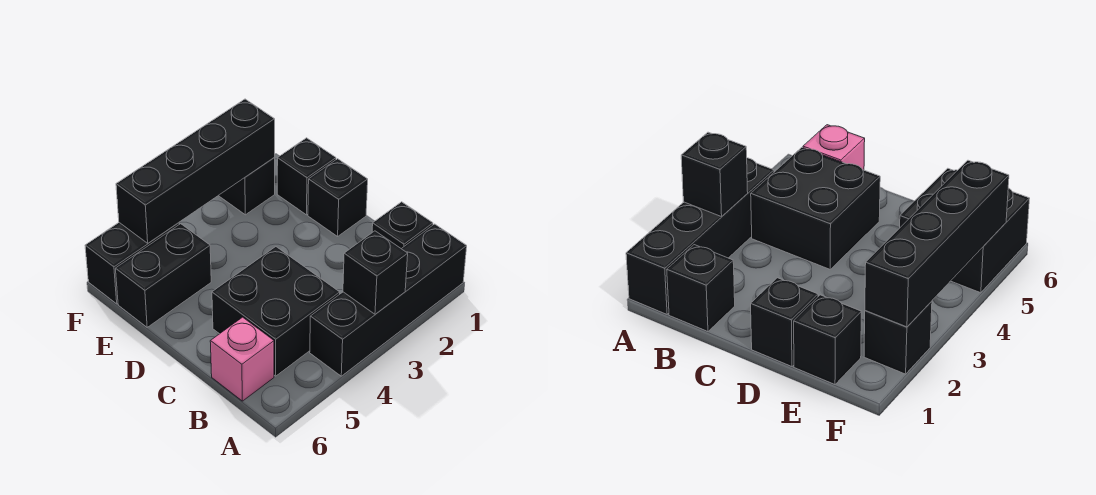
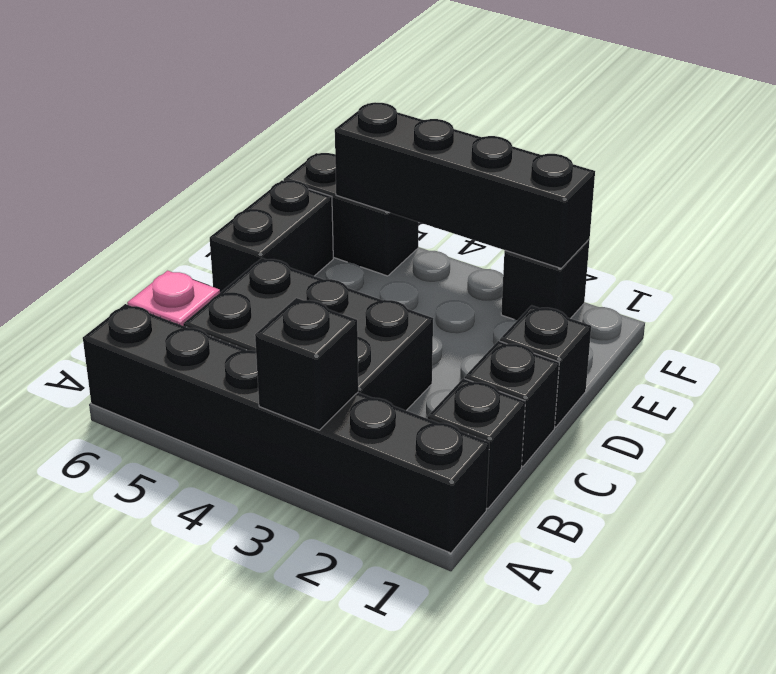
black 1x4 brick [310,224,467,376] -> black 1x6 brick [83,304,489,553]
black 2x2 brick [212,247,340,376] -> black 2x3 brick [183,258,433,411]
black 1x1 brick [277,138,336,215] -> black 1x1 brick moved to [465,341,559,467]
black 1x2 brick [116,224,211,327] -> black 1x2 brick turned to [210,180,333,292]

